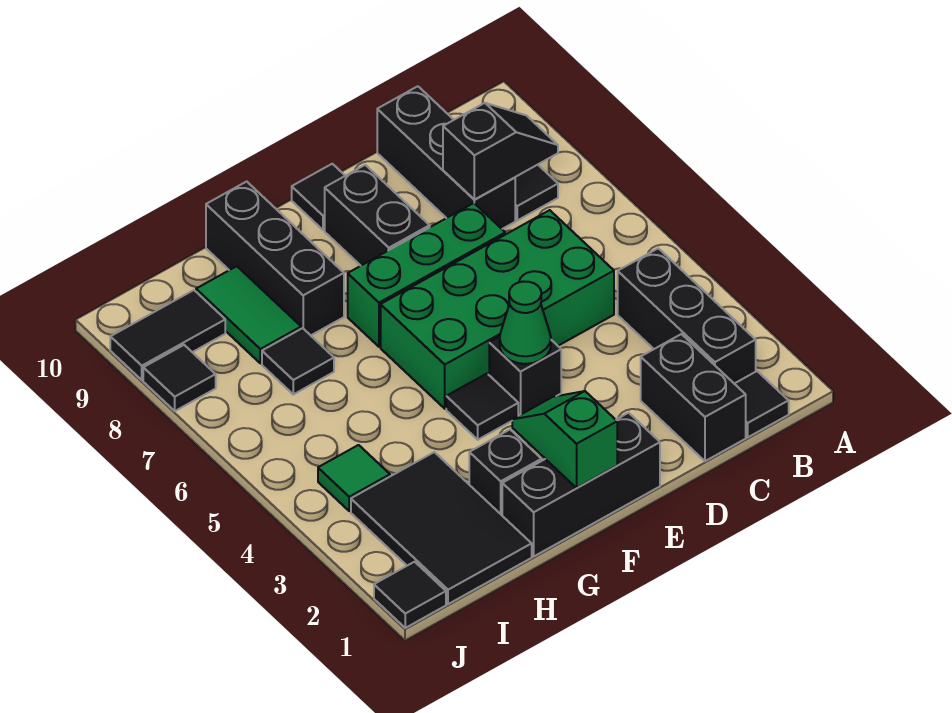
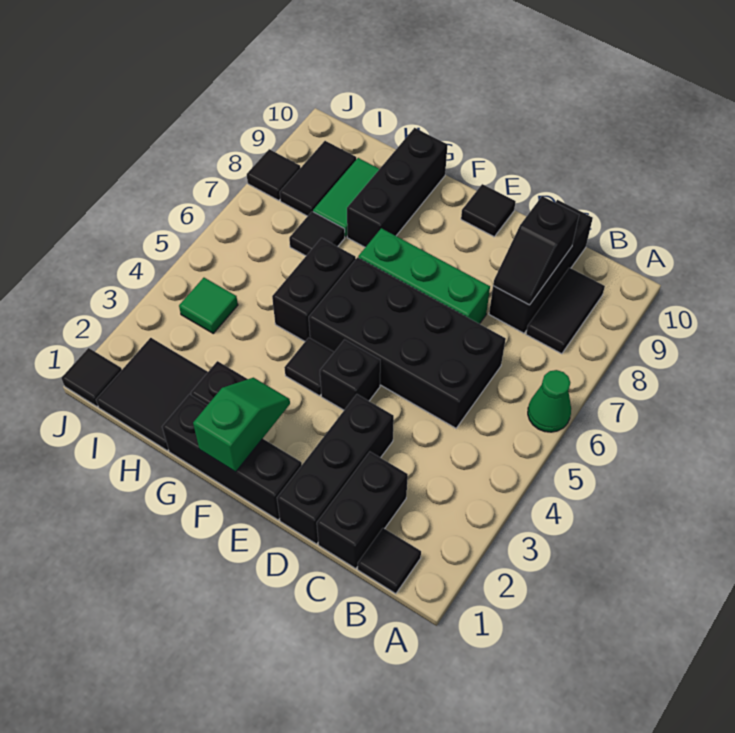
black 1x3 brick [618,248,756,384] -> black 1x3 brick moved to [277,394,394,544]
black 1x2 slope [443,103,558,200] -> black 1x2 slope turned to [493,196,579,305]
green 2x4 brick [381,210,614,409] -> black 2x4 brick [309,257,506,428]
green 1x1 cone [500,282,551,364] -> green 1x1 cone moved to [528,370,571,432]
black 1x2 brick [325,165,430,266] -> black 1x2 brick moved to [272,238,356,341]
black 2x3 tile [351,452,532,604] -> black 2x2 tile [96,338,208,451]
black 1x2 tile [110,290,225,380] -> black 1x2 tile turned to [280,141,356,216]

